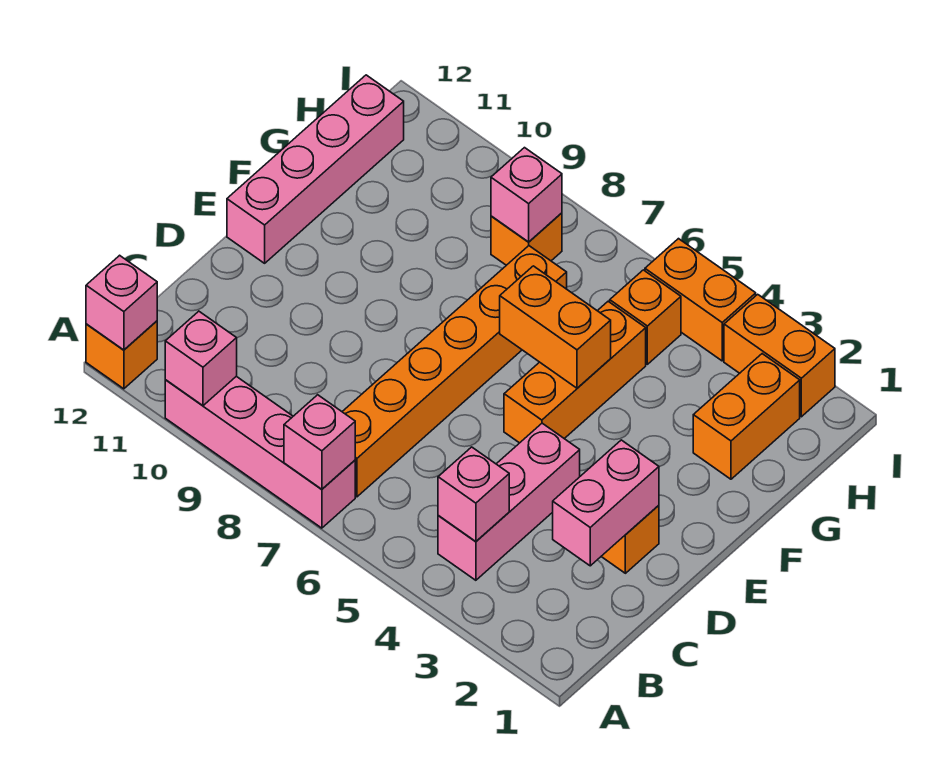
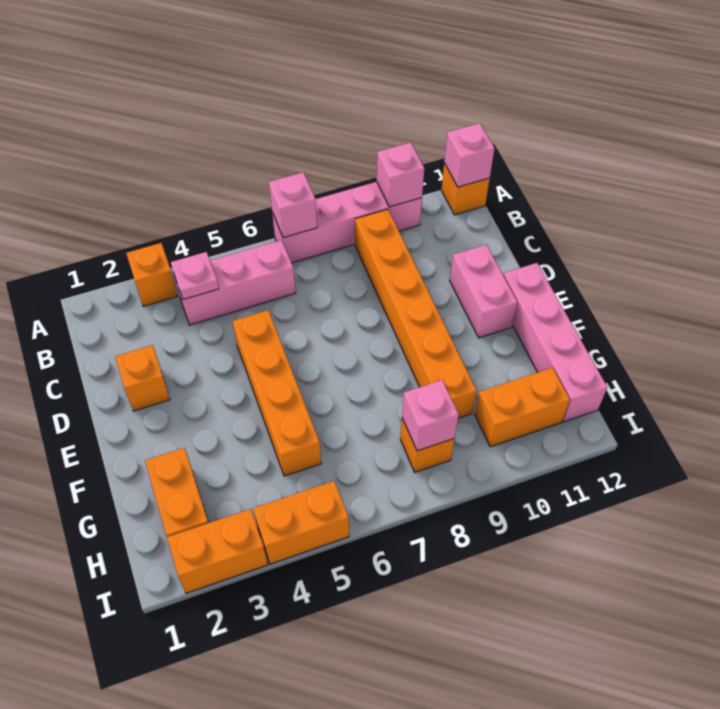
pink 1x3 brick [438,423,580,580] -> pink 1x3 brick turned to [175,240,296,325]
pink 1x1 brick [438,447,509,541] -> pink 1x1 plate [171,252,219,300]
orange 1x6 brick [342,246,567,497] -> orange 1x6 brick moved to [355,209,477,418]
pink 1x2 brick [553,440,659,566] -> pink 1x2 brick moved to [450,245,517,338]
orange 1x3 brick [504,301,646,443] -> orange 1x4 brick [232,310,321,476]
orange 1x2 brick [500,266,611,388] -> orange 1x2 brick moved to [475,368,570,447]
orange 1x1 brick [610,270,681,364] -> orange 1x1 brick moved to [126,243,178,306]

